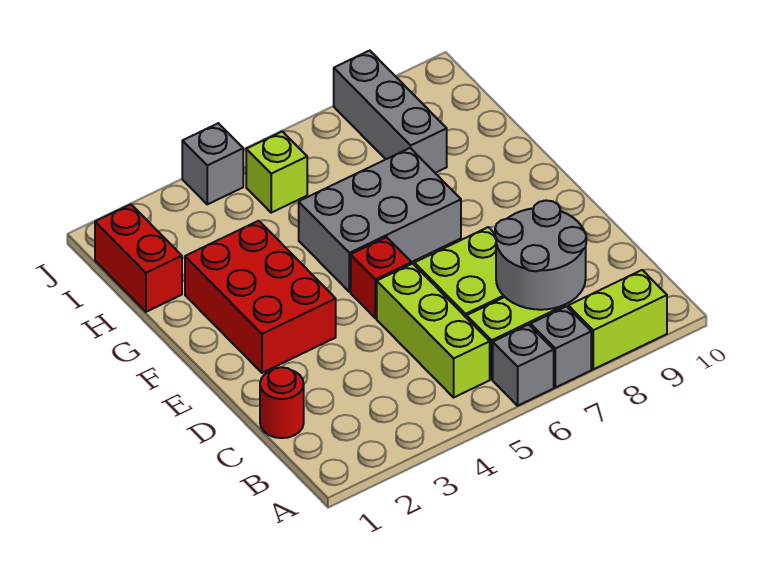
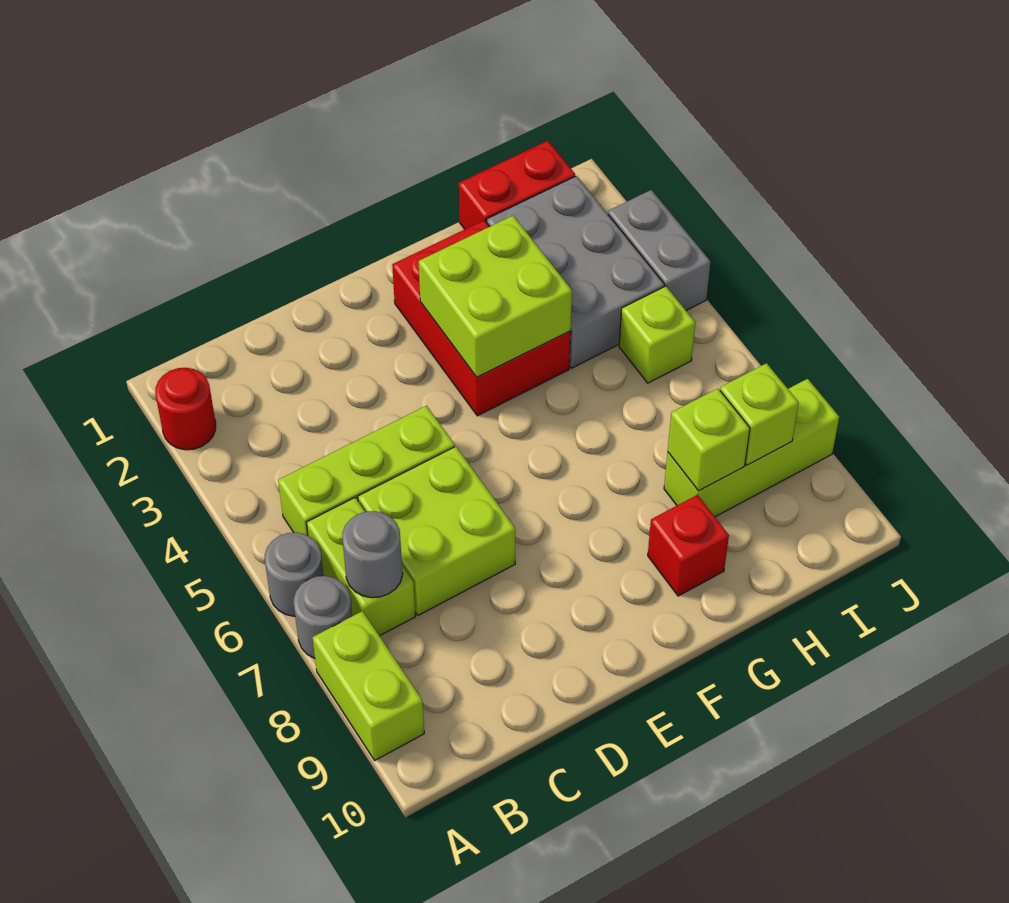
grey 1x1 brick [493,325,554,406] -> grey 1x1 round brick [265,532,324,616]
grey 1x1 brick [531,306,591,388] -> grey 1x1 round brick [294,576,352,659]
grey 2x2 round brick [495,200,586,310] -> grey 1x1 round brick [342,511,403,598]
red 1x1 round brick [260,367,304,438] -> red 1x1 round brick moved to [155,368,216,450]
red 2x3 brick [185,221,336,373] -> red 2x3 brick turned to [392,220,571,416]
red 1x1 brick [351,237,411,318] -> red 1x1 brick moved to [648,495,729,596]
none -> lime 2x2 brick [419,216,572,377]
grey 2x3 brick [299,148,461,292] -> grey 2x3 brick moved to [487,176,664,368]
grey 1x3 brick [334,51,447,173] -> lime 1x3 brick [664,379,839,517]
none -> lime 1x1 brick [668,389,750,491]
none -> lime 1x1 brick [720,363,799,465]
grey 1x1 brick [182,123,243,204] -> grey 1x2 brick [608,190,711,311]

